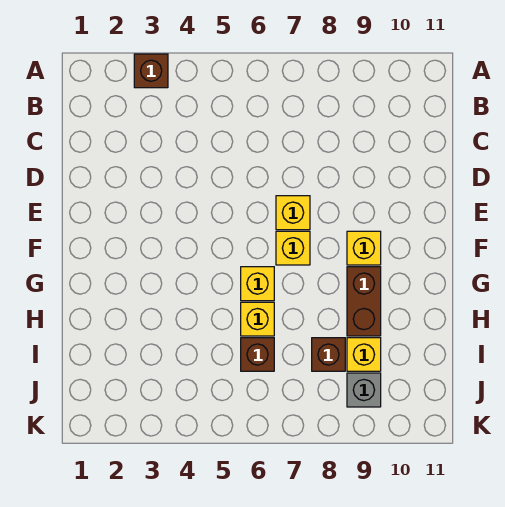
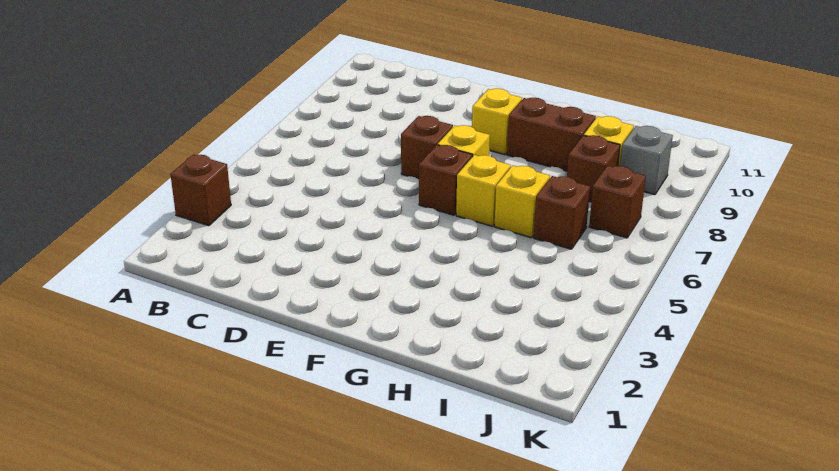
yellow 1x1 brick [276,196,310,230] -> brown 1x1 brick [401,116,453,179]
none -> brown 1x1 brick [419,145,472,215]
none -> brown 1x1 brick [589,166,646,238]

